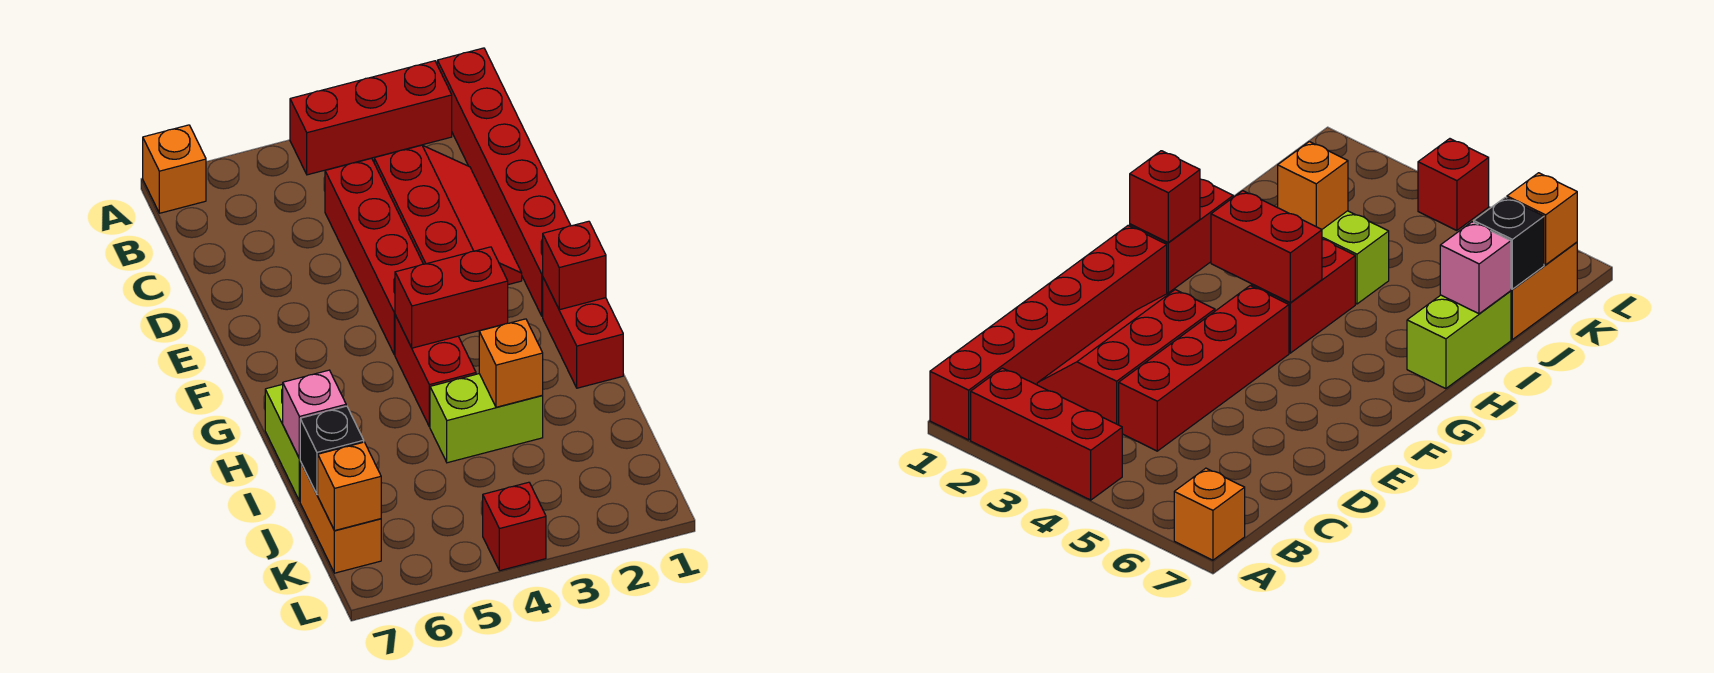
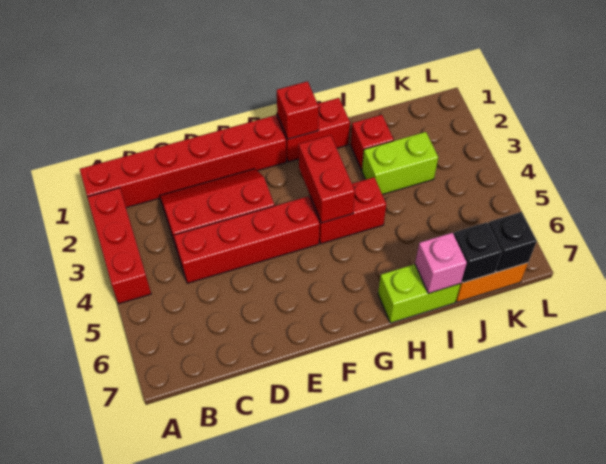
orange 1x1 brick [143,125,206,213] -> none
lime 1x2 brick [430,374,543,463] -> lime 1x2 brick turned to [362,132,438,194]
orange 1x1 brick [479,319,543,407] -> none
orange 1x1 brick [318,442,381,531] -> black 1x1 brick [488,212,537,272]
red 1x1 brick [483,482,546,571] -> red 1x1 brick moved to [351,115,394,170]

